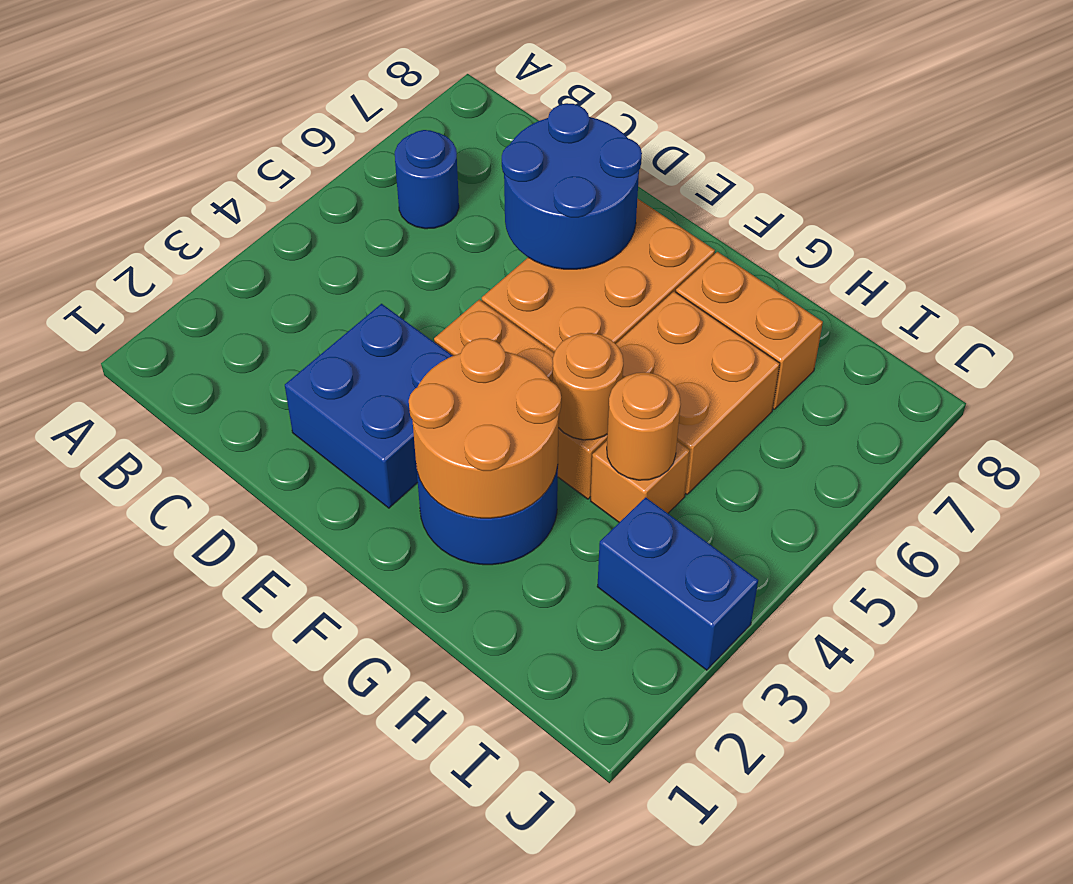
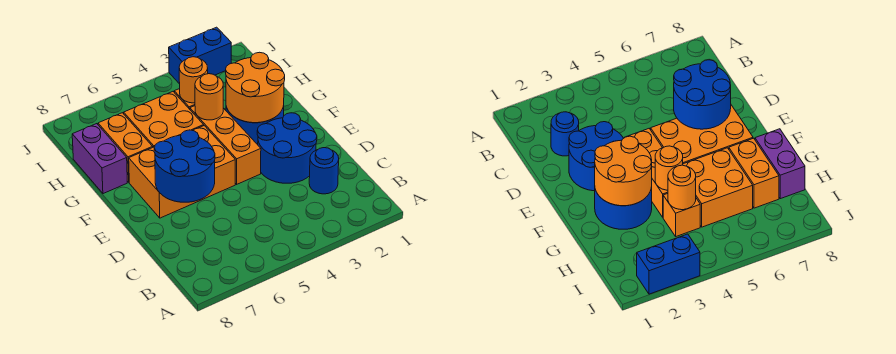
blue 1x1 round brick [395,130,459,229] -> blue 1x1 round brick moved to [309,148,339,194]
blue 2x2 brick [285,304,452,508] -> blue 2x2 round brick [257,113,317,183]
none -> purple 1x2 brick [72,124,127,194]
blue 1x2 brick [597,497,758,670] -> blue 1x2 brick turned to [169,27,231,84]

